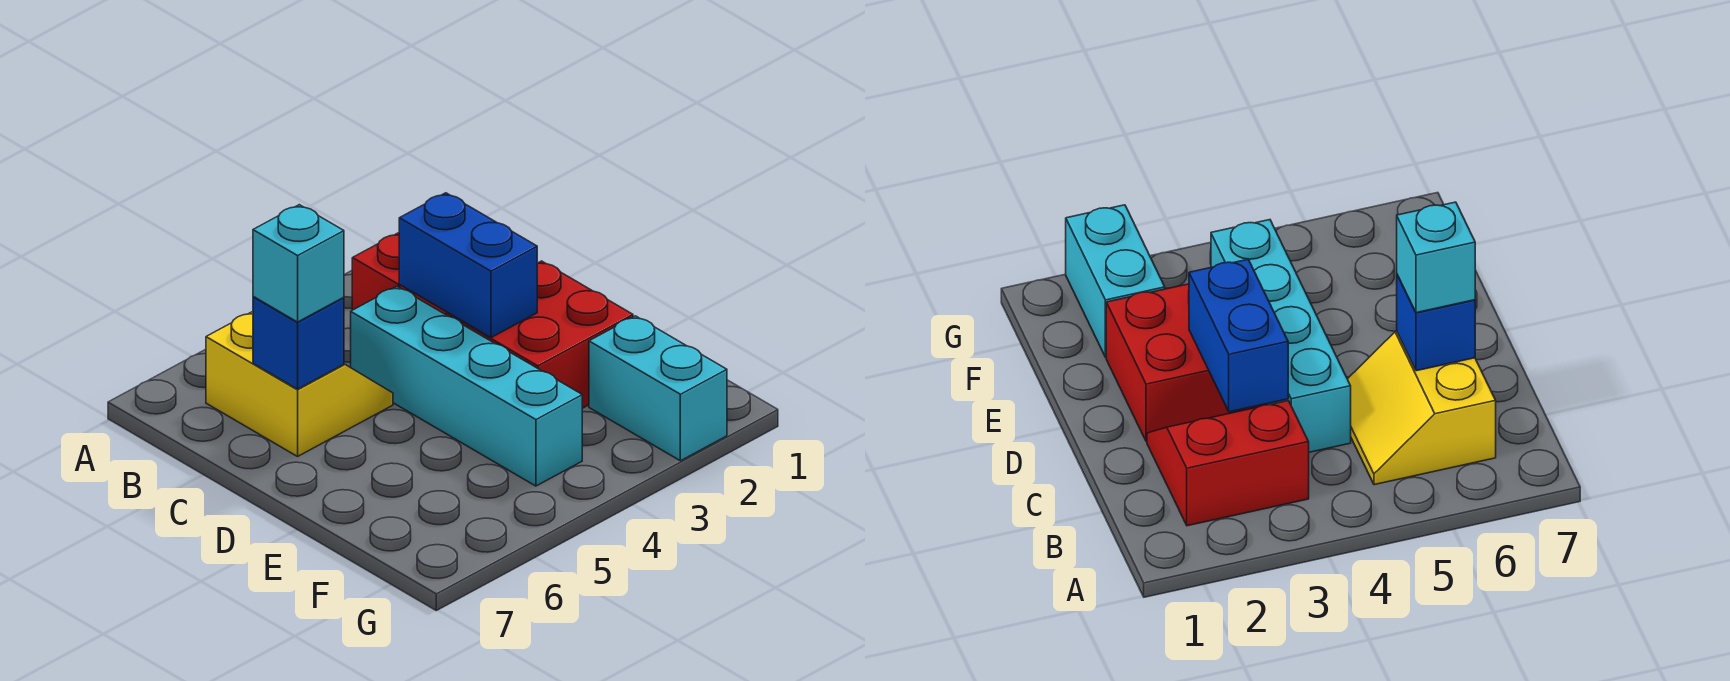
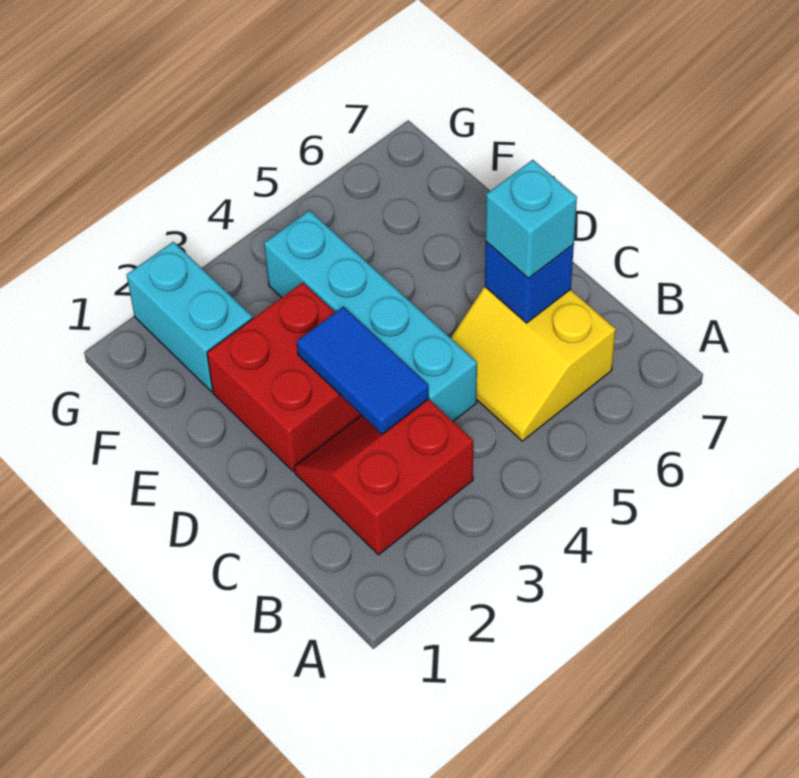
blue 1x2 brick [399,193,537,338] -> blue 1x2 tile [297,307,429,434]

